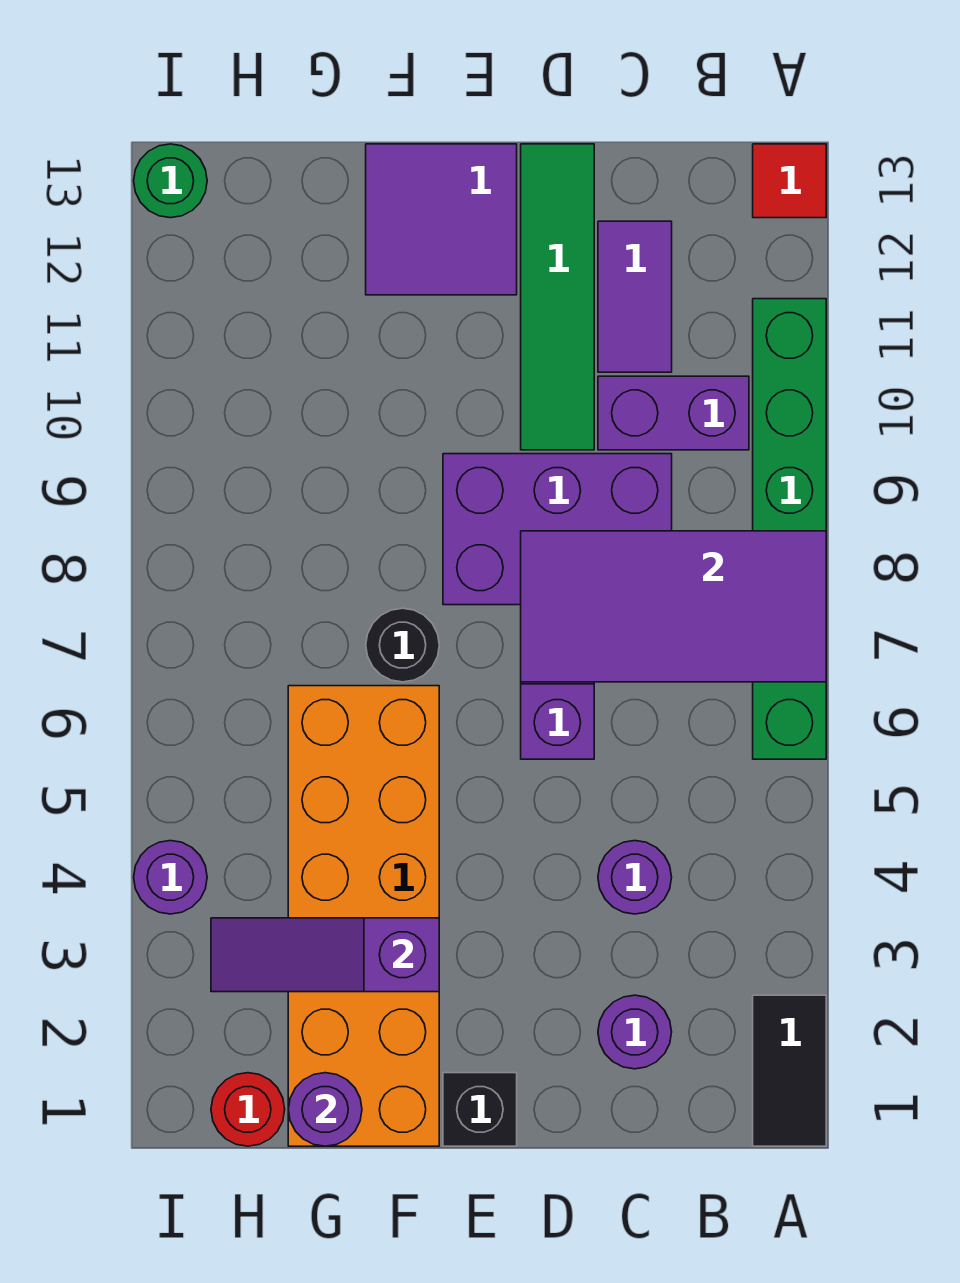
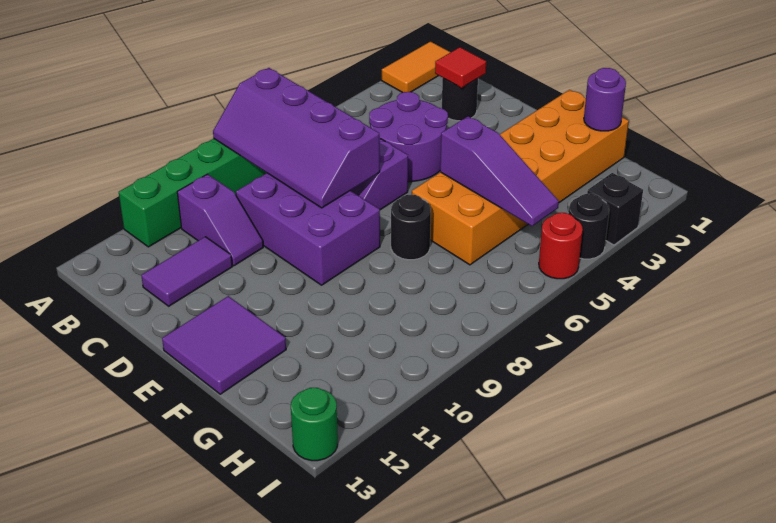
black 1x2 tile [753,995,826,1146] -> orange 1x2 tile [382,42,451,93]
purple 2x4 tile [521,531,826,682] -> purple 2x4 slope [213,68,380,208]
red 1x1 tile [753,144,826,218] -> red 1x1 tile moved to [435,47,486,88]
purple 1x2 brick [598,376,749,450] -> purple 1x2 slope [177,174,263,266]
purple 1x1 round brick [598,995,672,1069] -> black 1x1 round brick [442,78,478,121]
purple 1x1 round brick [598,841,672,914] -> purple 2x2 round brick [369,92,448,182]
green 1x4 tile [521,144,594,450] -> none
black 1x1 brick [443,1073,517,1146] -> black 1x1 brick moved to [587,173,643,245]
purple 1x3 slope [211,918,439,992] -> purple 1x3 slope moved to [440,116,559,226]
red 1x1 round brick [211,1073,285,1146] -> red 1x1 round brick moved to [539,213,583,279]
purple 1x1 round brick [134,841,207,914] -> black 1x1 round brick [569,194,609,259]

